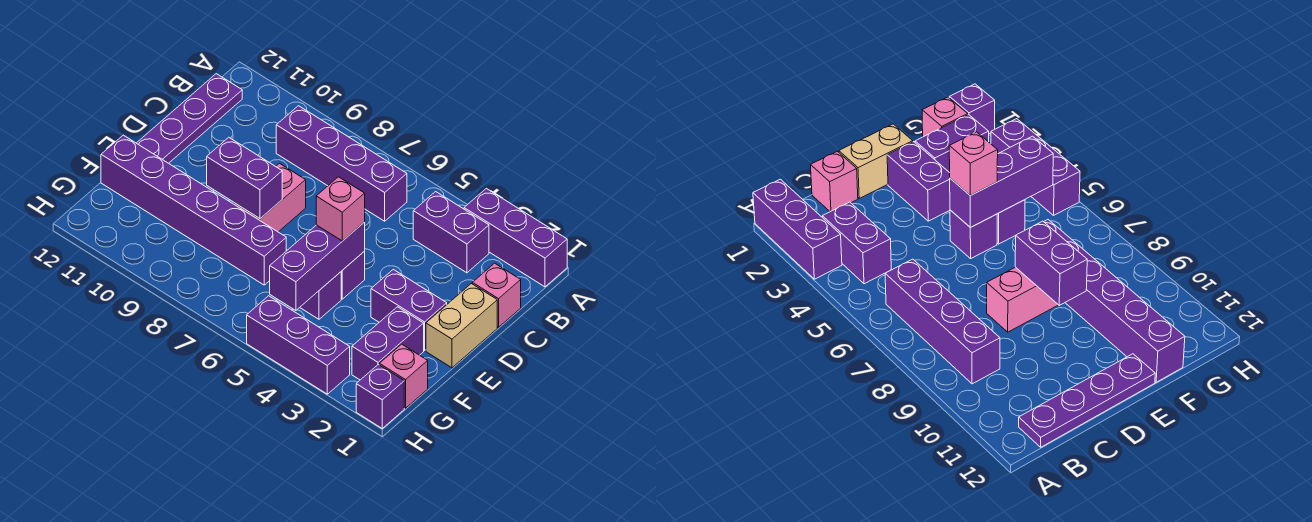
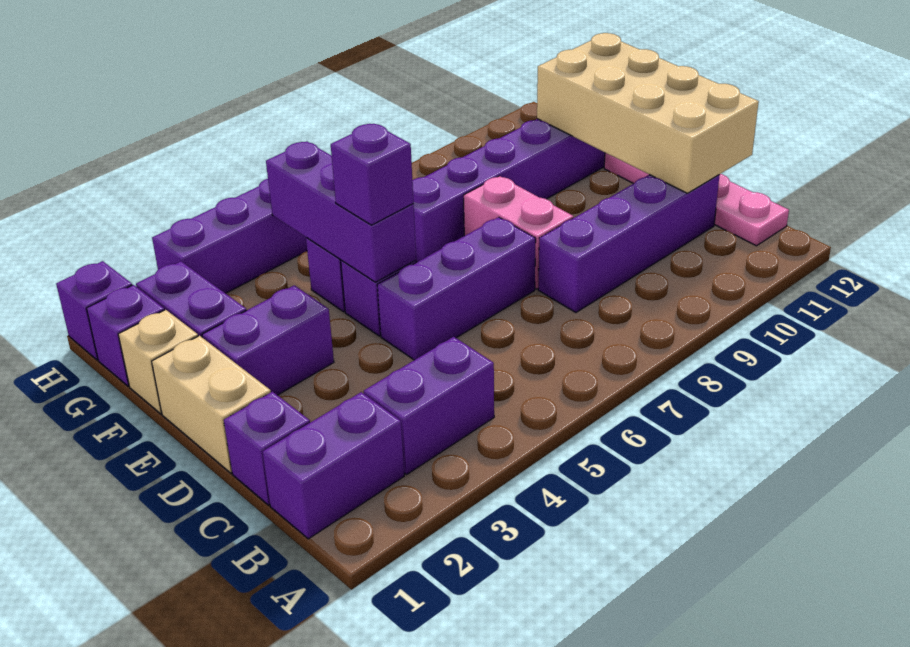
purple 1x3 brick [464,188,567,287] -> purple 1x3 brick moved to [377,217,536,360]
purple 1x4 brick [276,106,407,221] -> purple 1x4 brick moved to [538,175,719,313]
purple 1x4 plate [137,74,242,163] -> pink 1x4 plate [604,153,789,246]
pink 1x1 brick [472,263,521,327] -> purple 1x1 brick [224,392,310,505]
none -> tan 2x4 brick [537,33,759,193]
pink 1x1 brick [316,177,365,241] -> purple 1x1 brick [331,124,413,225]
purple 1x2 brick [207,137,282,219] -> purple 1x2 brick moved to [263,392,404,539]
none -> tan 1x1 brick [118,310,198,414]
pink 1x1 brick [379,344,428,408] -> purple 1x1 brick [86,285,164,386]

